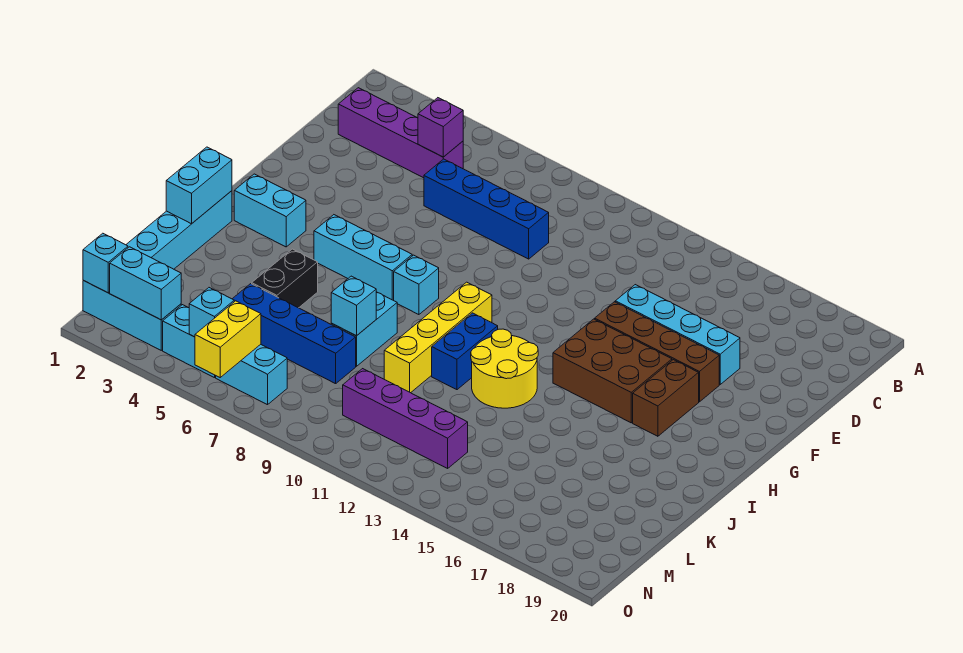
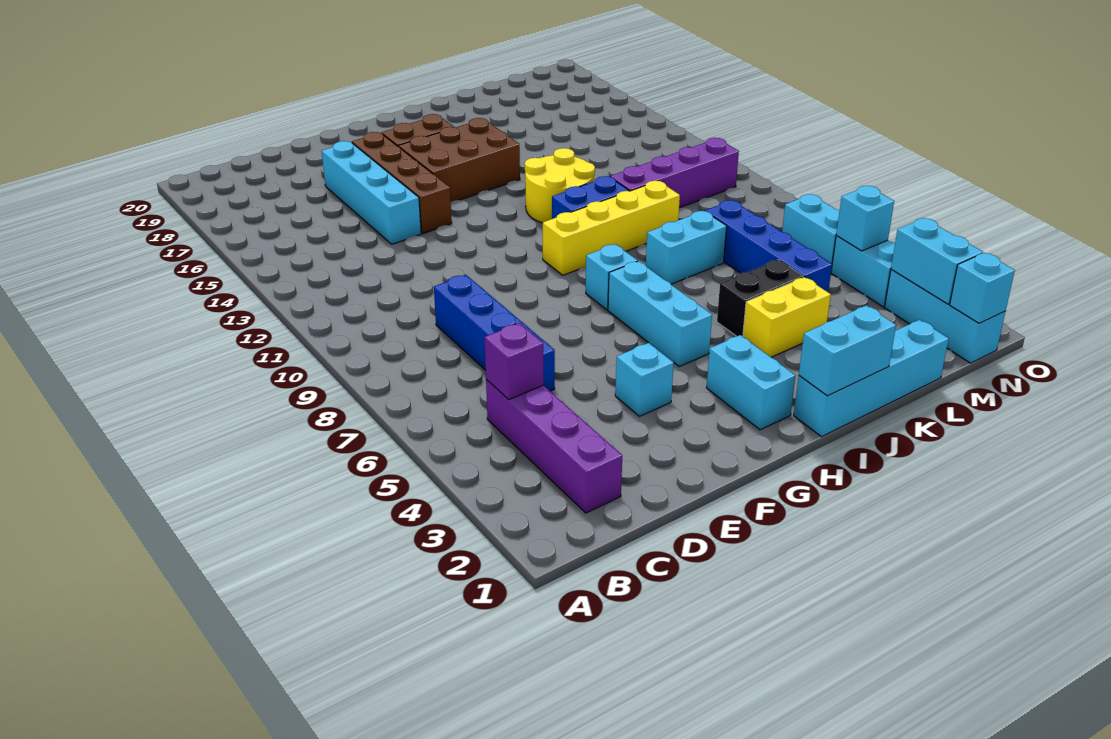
brown 2x3 brick [553,319,672,423] -> brown 2x3 brick turned to [399,118,520,202]
cyan 1x1 brick [331,276,376,336] -> cyan 1x1 brick moved to [615,343,674,416]
purple 1x4 brick [343,369,468,468] -> purple 1x4 brick turned to [610,138,739,208]
yellow 1x2 brick [195,301,261,377] -> yellow 1x2 brick moved to [743,277,831,357]

